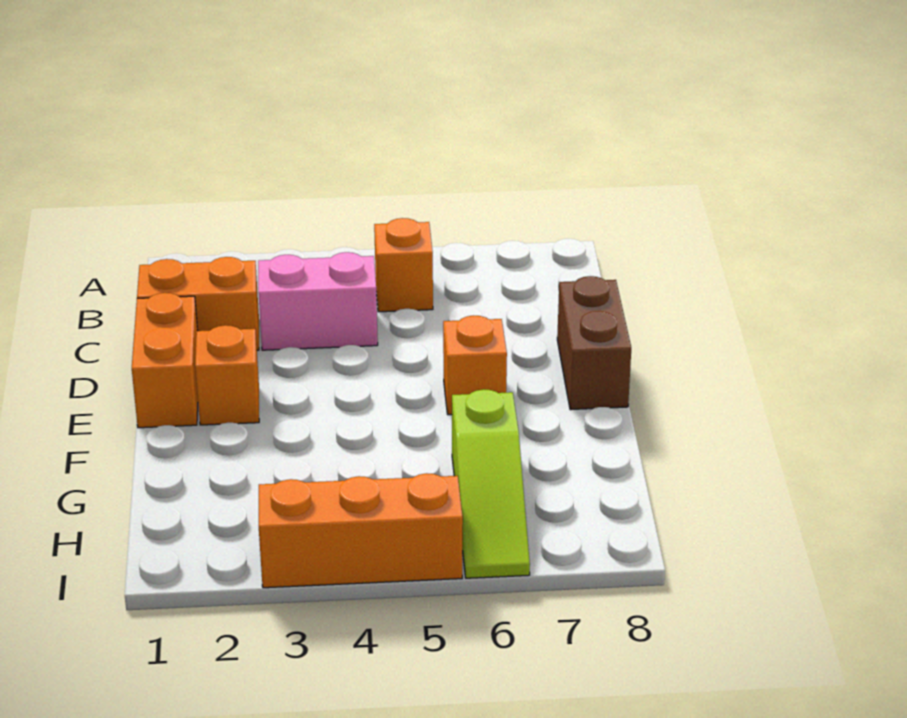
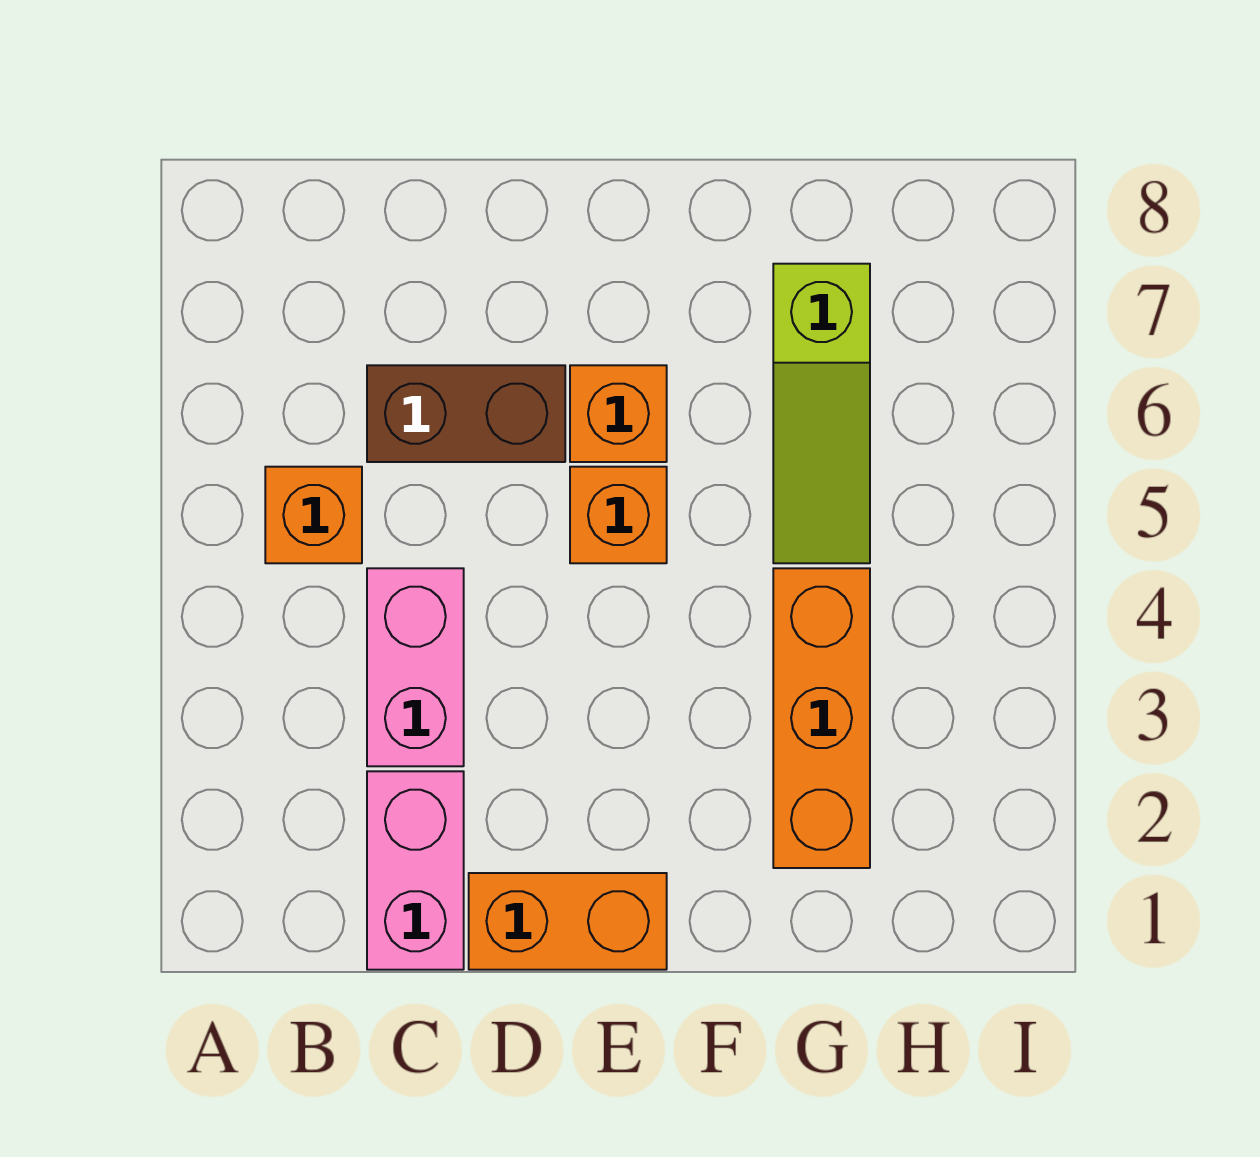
orange 1x2 brick [137,257,259,350] -> pink 1x2 brick [367,771,464,970]
brown 1x2 brick [557,276,631,410] -> brown 1x2 brick moved to [367,365,565,462]
orange 1x1 brick [195,325,259,425] -> orange 1x1 brick moved to [570,467,667,563]
lime 1x3 slope [452,389,530,578] -> lime 1x3 slope turned to [773,264,870,563]
orange 1x3 brick [259,473,463,588] -> orange 1x3 brick moved to [773,568,870,868]

